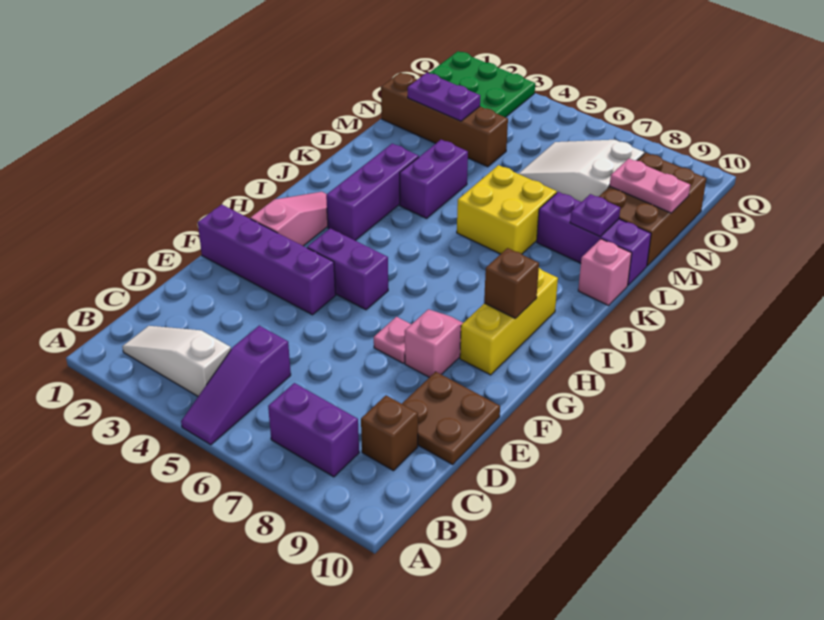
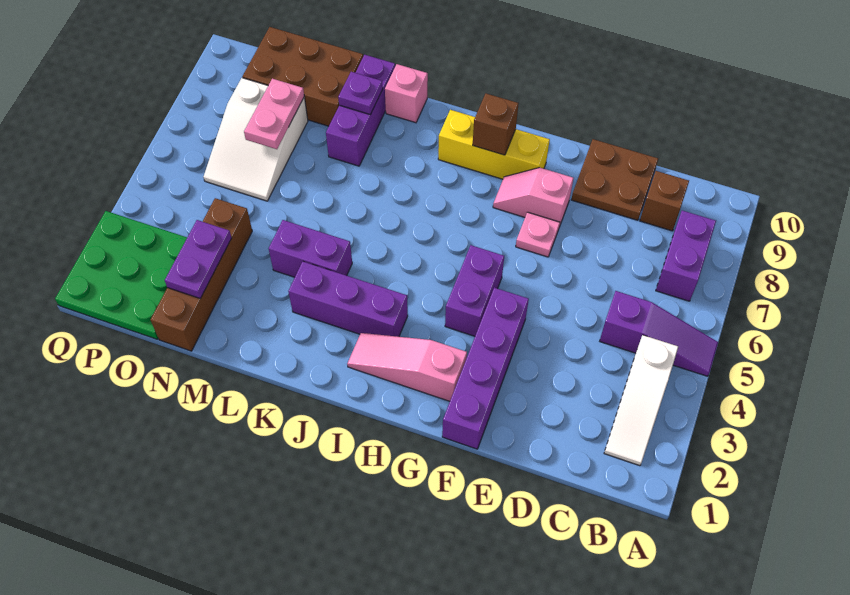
yellow 2x2 brick [457,165,557,254] -> none
pink 1x2 plate [610,158,690,213] -> pink 1x2 plate moved to [244,79,304,149]

